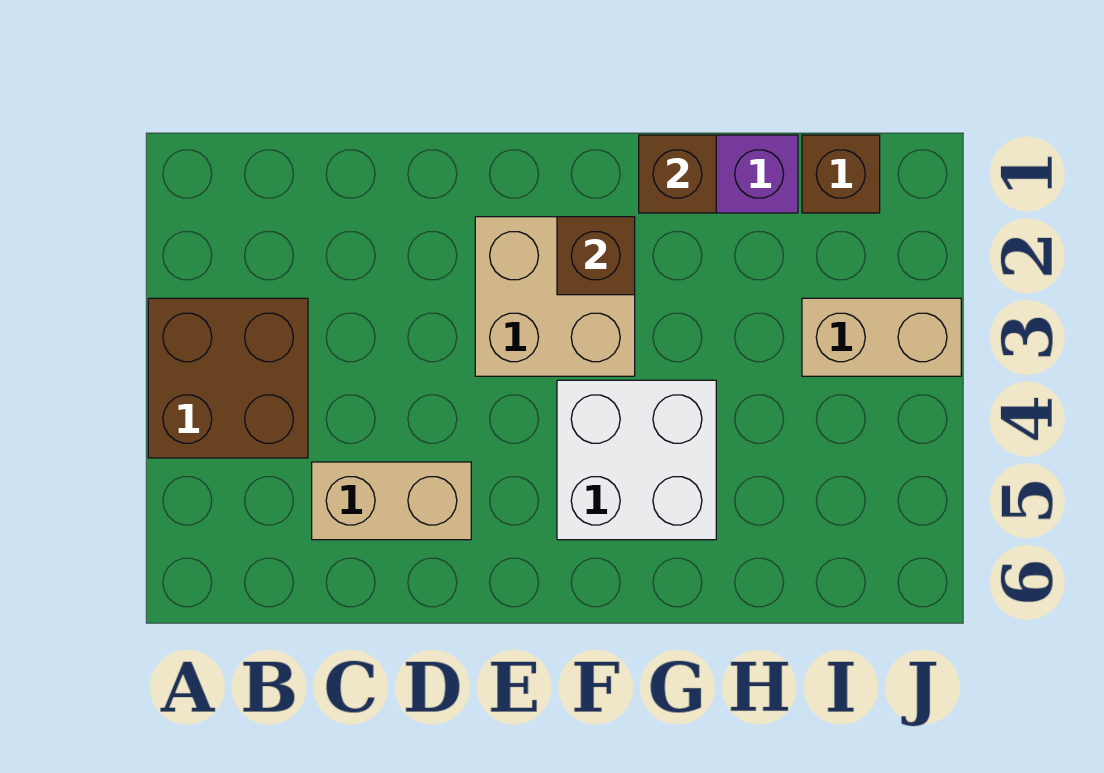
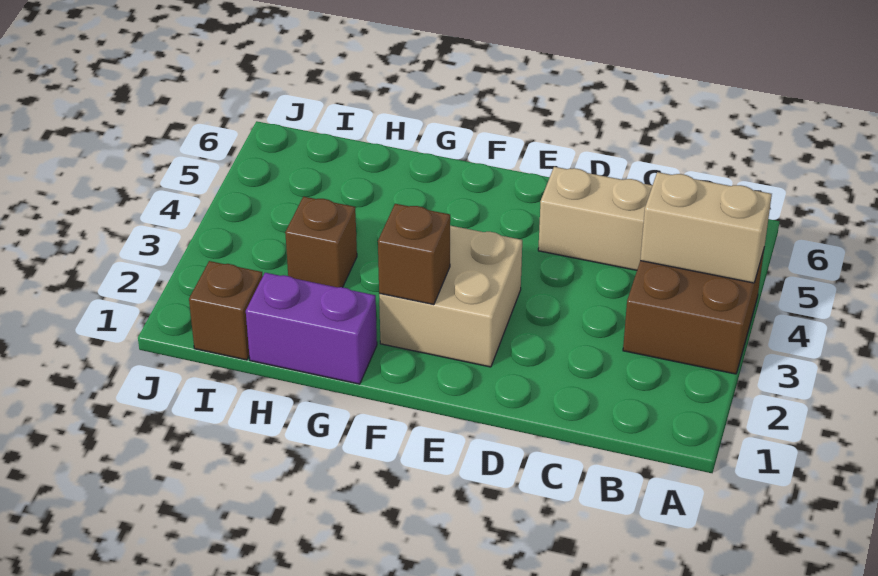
white 2x2 brick [557,380,716,540] -> none
brown 1x1 brick [639,135,716,213] -> brown 1x1 brick moved to [285,197,357,287]
tan 1x2 brick [802,298,961,376] -> tan 1x2 brick moved to [640,172,772,283]

